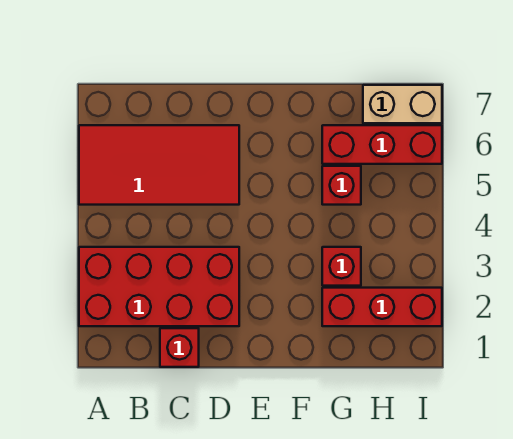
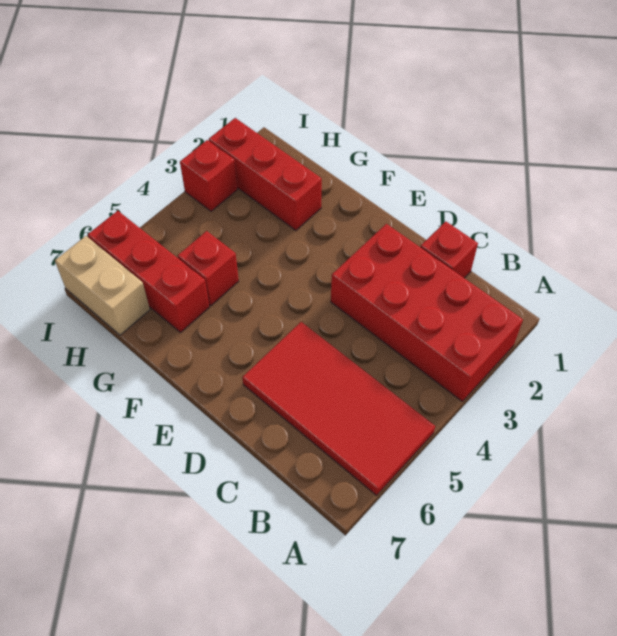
red 1x1 brick [322,247,361,286] -> red 1x1 brick moved to [180,140,237,211]

